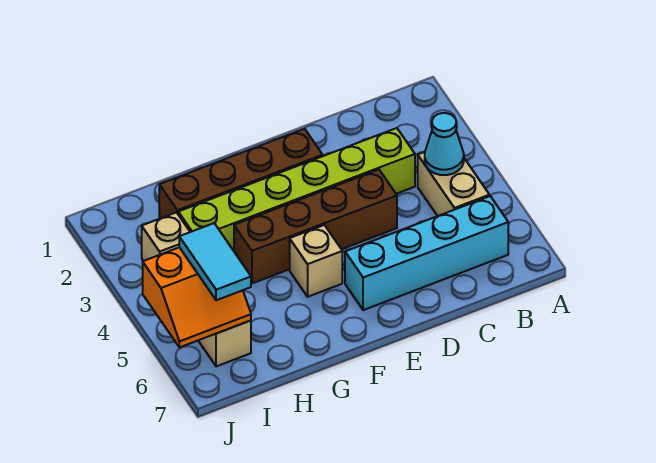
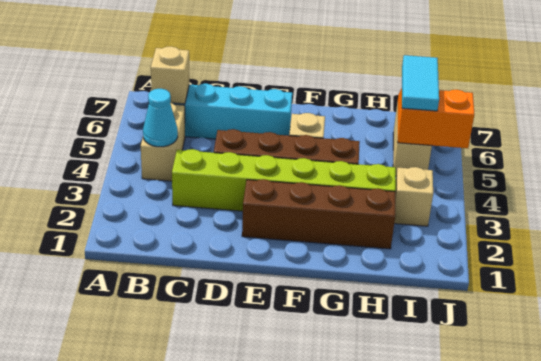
none -> tan 1x1 brick [151,46,189,104]

